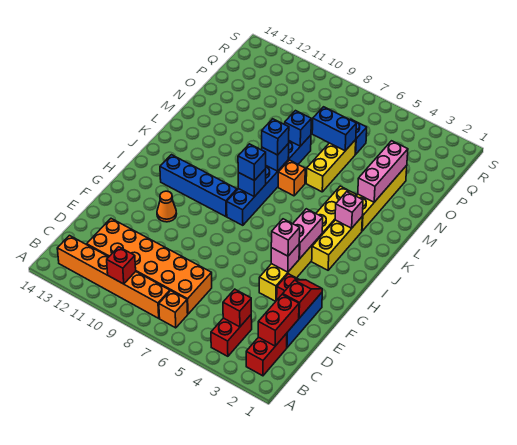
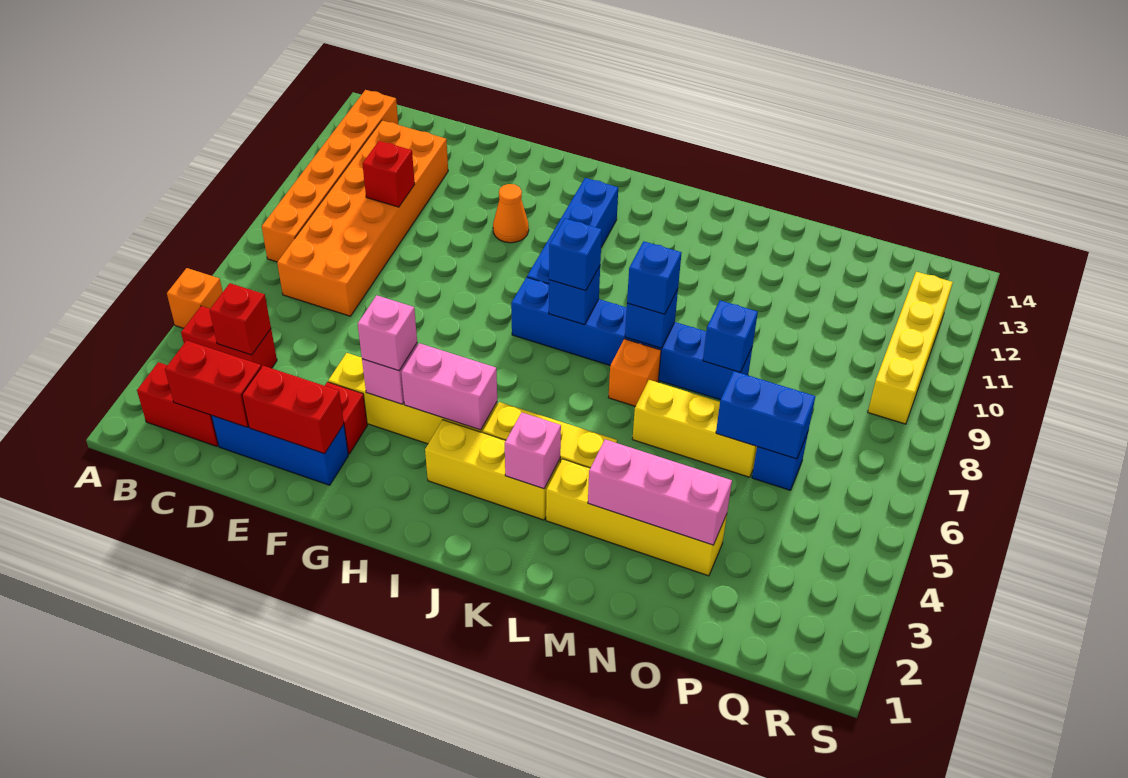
orange 1x1 brick [159,291,188,328] -> orange 1x1 brick moved to [167,268,223,328]
red 1x1 brick [107,247,136,284] -> red 1x1 brick moved to [362,141,415,207]
red 1x2 slope [283,280,322,318] -> red 1x2 brick [242,366,344,454]
blue 1x2 brick [312,107,356,151] -> blue 1x2 brick turned to [716,371,815,459]
none -> yellow 1x4 brick [868,272,953,424]

